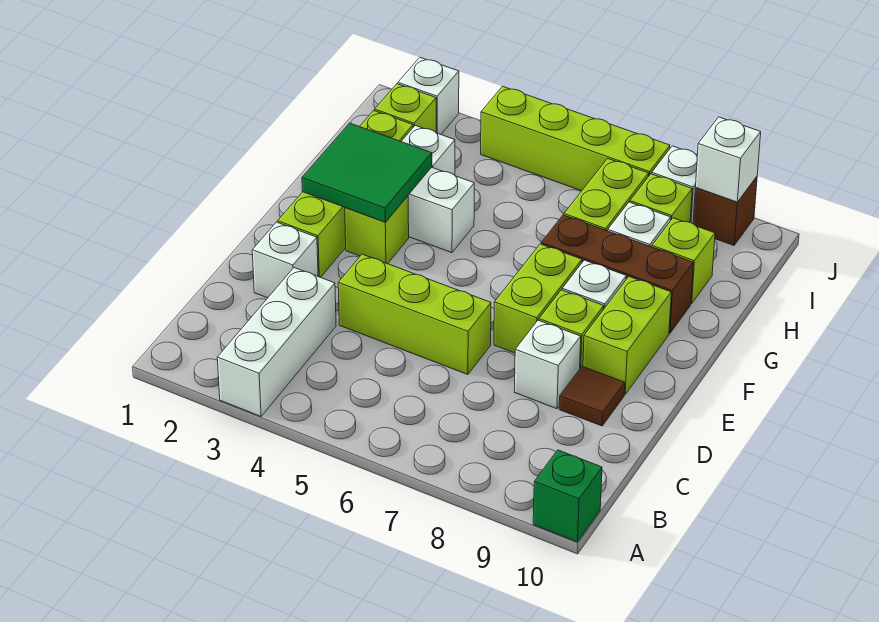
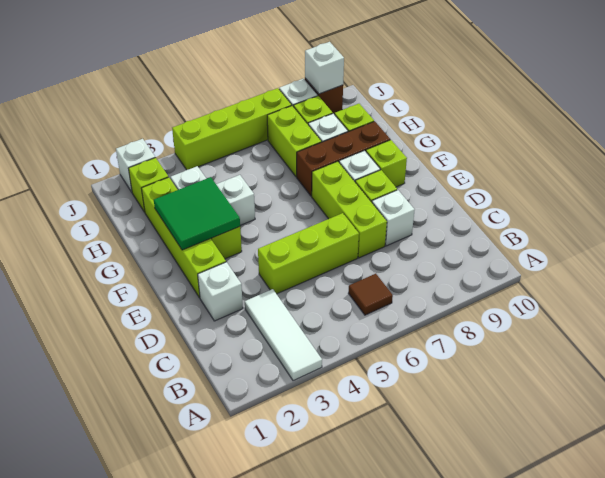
white 1x3 brick [217,268,336,416] -> white 1x3 tile [245,289,322,381]
green 1x1 brick [533,450,602,542] -> none
brown 1x1 tile [559,366,625,426] -> brown 1x1 tile moved to [348,274,393,315]
lime 1x2 brick [494,244,582,353] -> lime 1x3 brick [312,161,387,258]
lime 1x2 brick [583,277,671,395] -> lime 1x1 brick [366,140,407,187]

